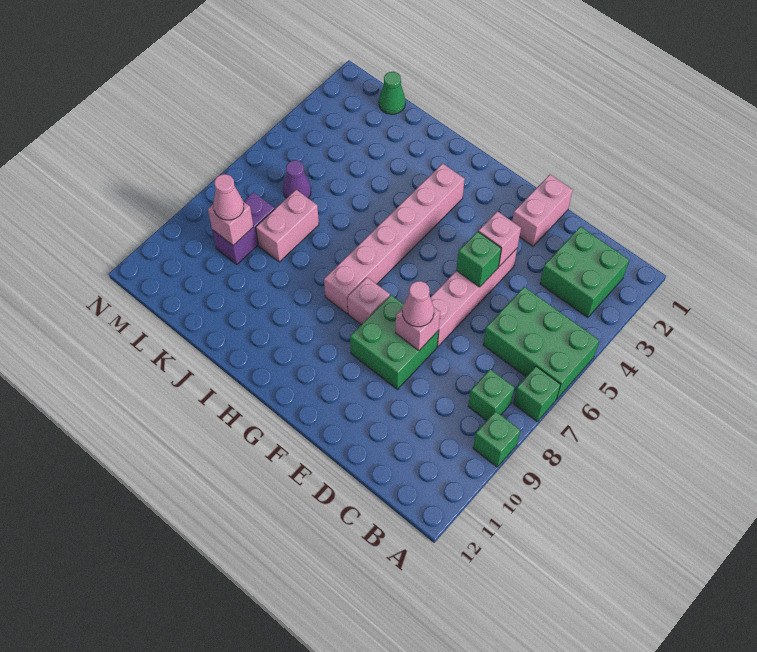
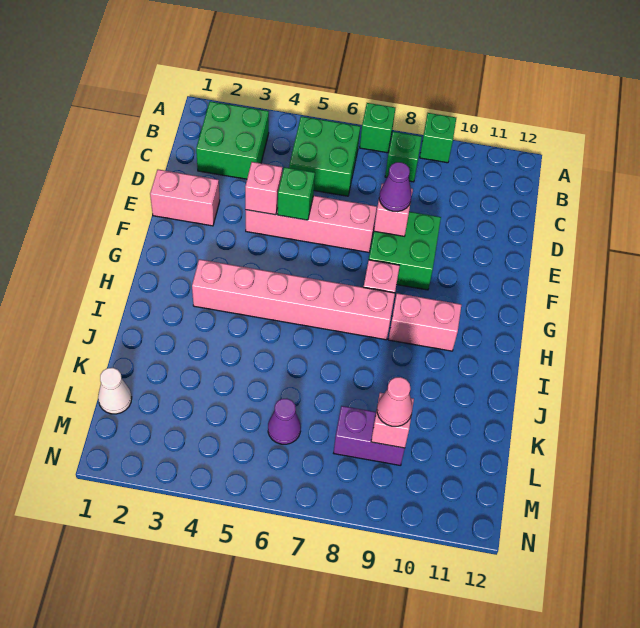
green 2x3 brick [483,287,599,399] -> green 2x2 brick [289,116,360,196]
pink 1x1 cone [402,281,434,327] -> purple 1x1 cone [379,162,412,212]
pink 1x2 brick [256,190,319,262] -> pink 1x2 brick moved to [388,293,461,351]
green 1x1 cone [379,72,405,114] -> white 1x1 cone [98,368,132,414]

